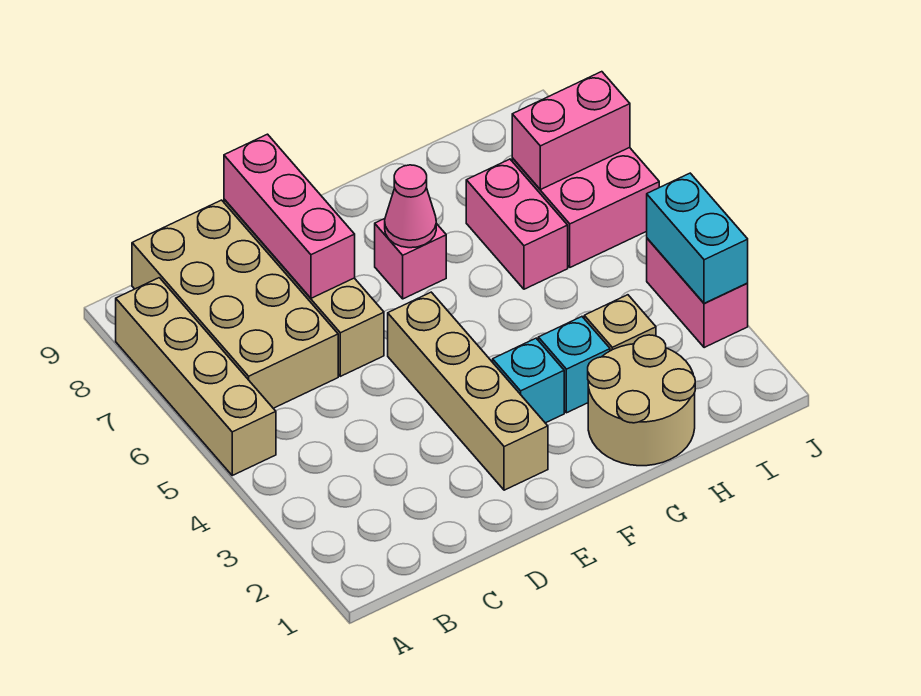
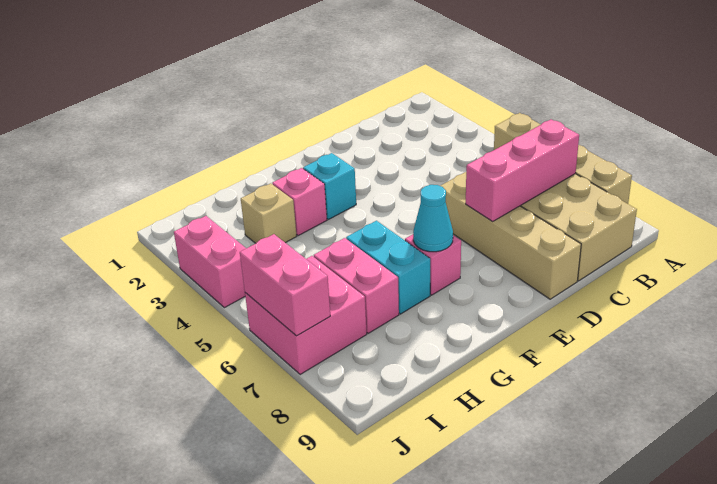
pink 1x3 brick [224,134,355,298] -> pink 1x3 brick turned to [466,119,579,222]
tan 1x4 brick [388,292,548,490] -> none
pink 1x1 cone [385,165,436,248] -> cyan 1x1 cone [413,185,453,252]
tan 2x2 round brick [588,335,695,466] -> none
cyan 1x1 brick [538,317,610,413] -> pink 1x1 brick [272,168,327,236]
pink 1x2 brick [512,72,630,190] -> pink 1x2 brick turned to [240,234,330,336]
cyan 1x2 brick [647,173,748,304] -> cyan 1x2 brick moved to [346,221,430,314]

